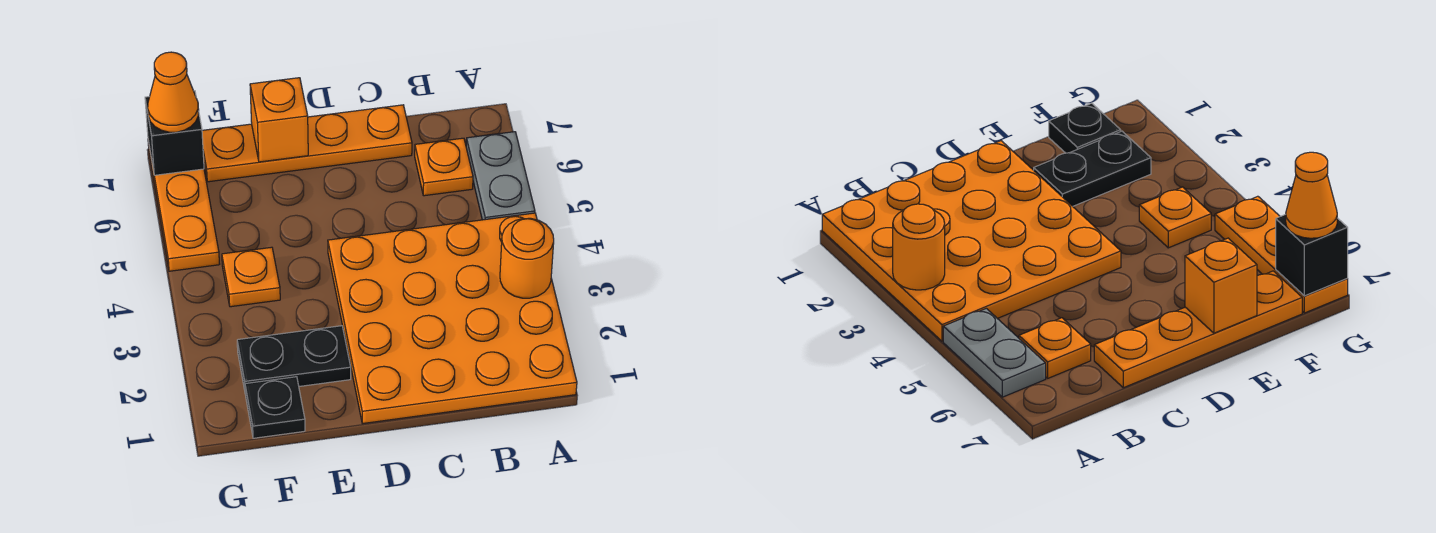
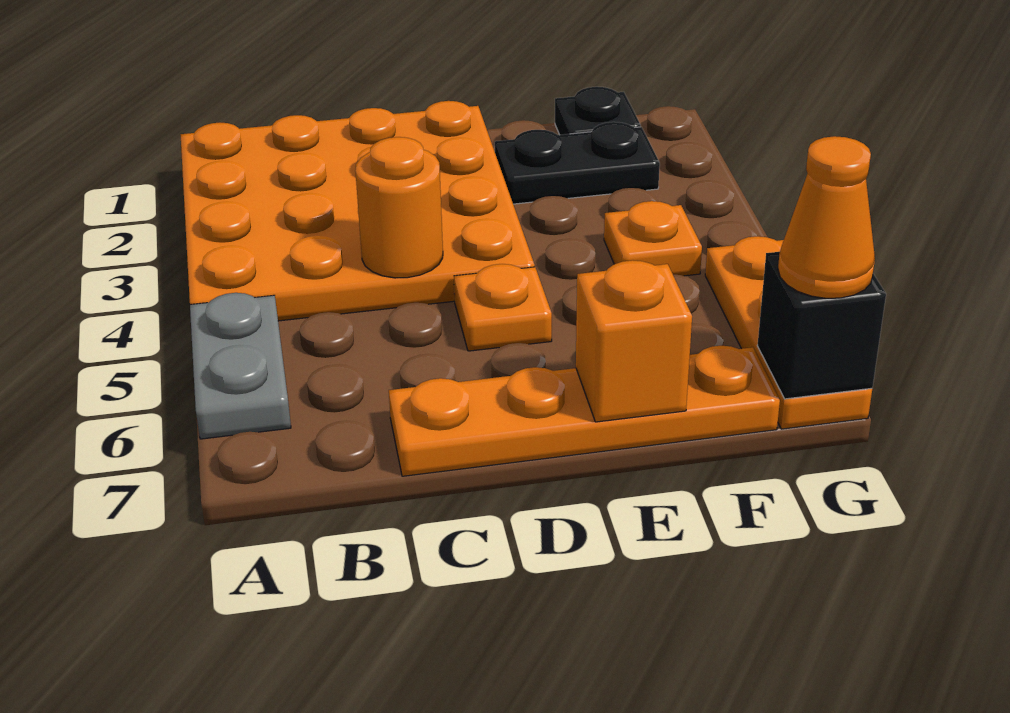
orange 1x1 round brick [500,218,554,298] -> orange 1x1 round brick moved to [355,137,443,278]
orange 1x1 plate [415,138,473,196] -> orange 1x1 plate moved to [454,264,552,351]

